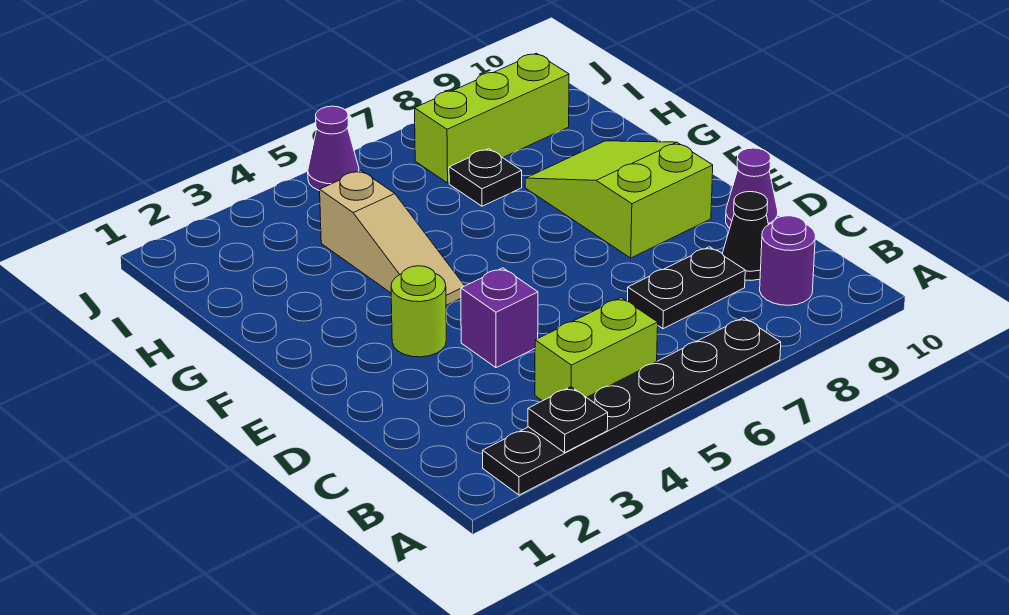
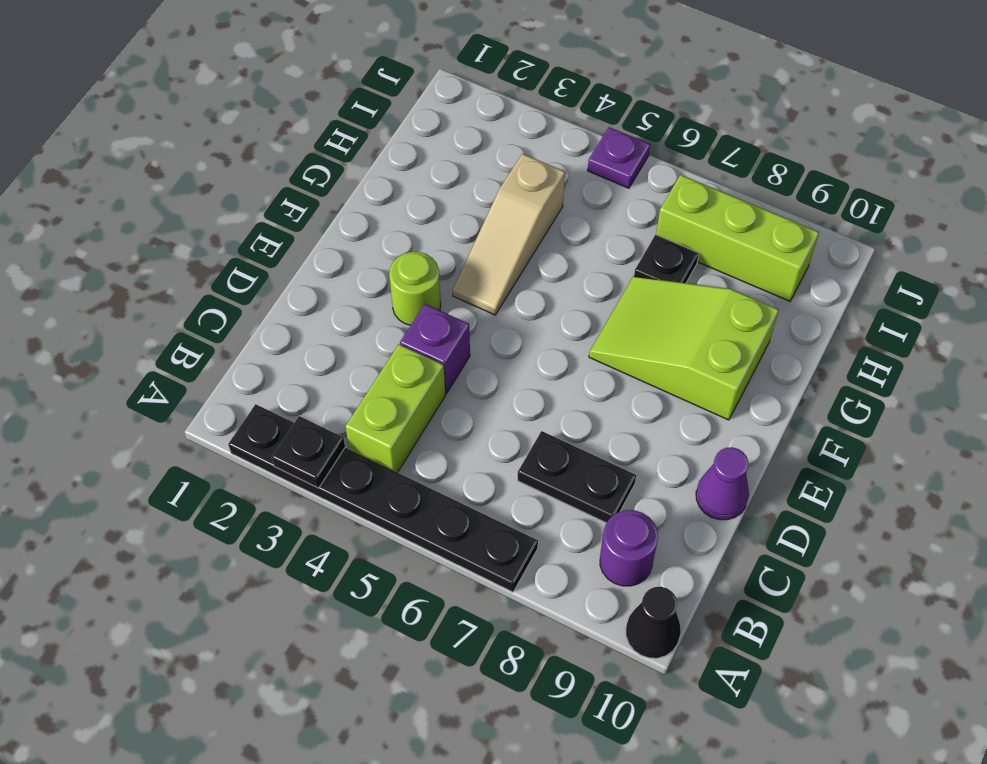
lime 1x2 brick [535,298,658,401] -> lime 1x2 brick turned to [346,344,445,473]
black 1x1 cone [723,192,768,280] -> black 1x1 cone moved to [626,587,681,658]
lime 2x3 slope [525,141,713,258] -> lime 2x3 slope turned to [589,276,779,420]
purple 1x1 cone [308,106,359,191] -> purple 1x1 plate [588,127,650,188]

